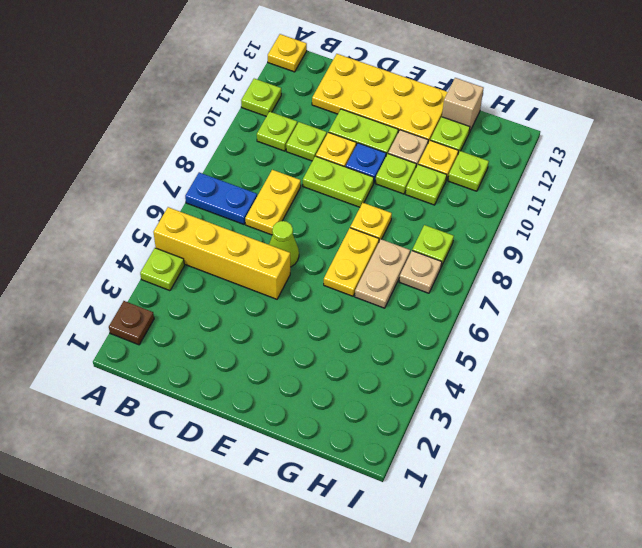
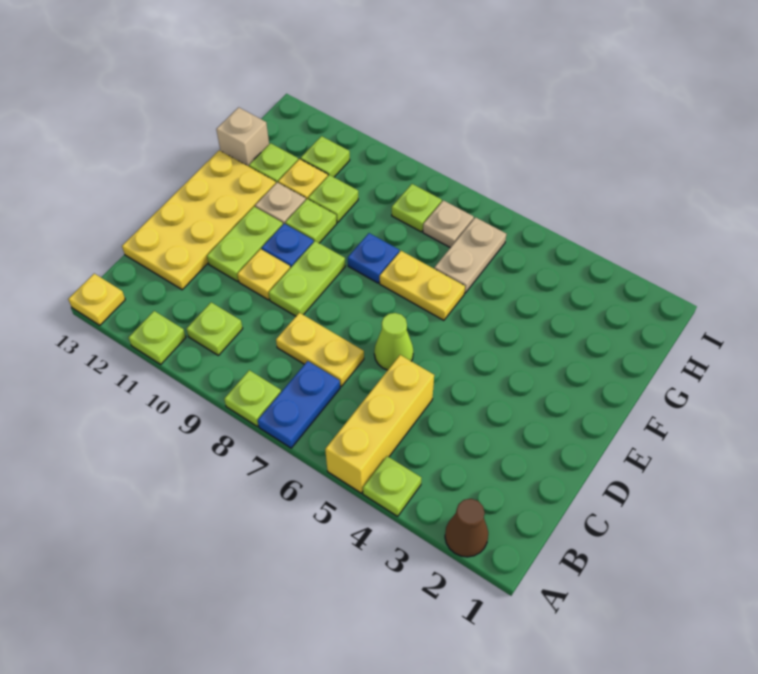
brown 1x1 plate [109,301,154,345] -> brown 1x1 cone [445,499,488,557]
yellow 1x4 brick [154,207,290,299] -> yellow 1x3 brick [325,355,434,493]
lime 1x1 plate [286,122,327,161] -> lime 1x1 plate moved to [224,370,281,426]
yellow 1x1 plate [350,203,392,241] -> blue 1x1 plate [348,233,399,283]
tan 1x2 plate [355,239,410,308] -> tan 1x2 plate turned to [434,217,506,293]

